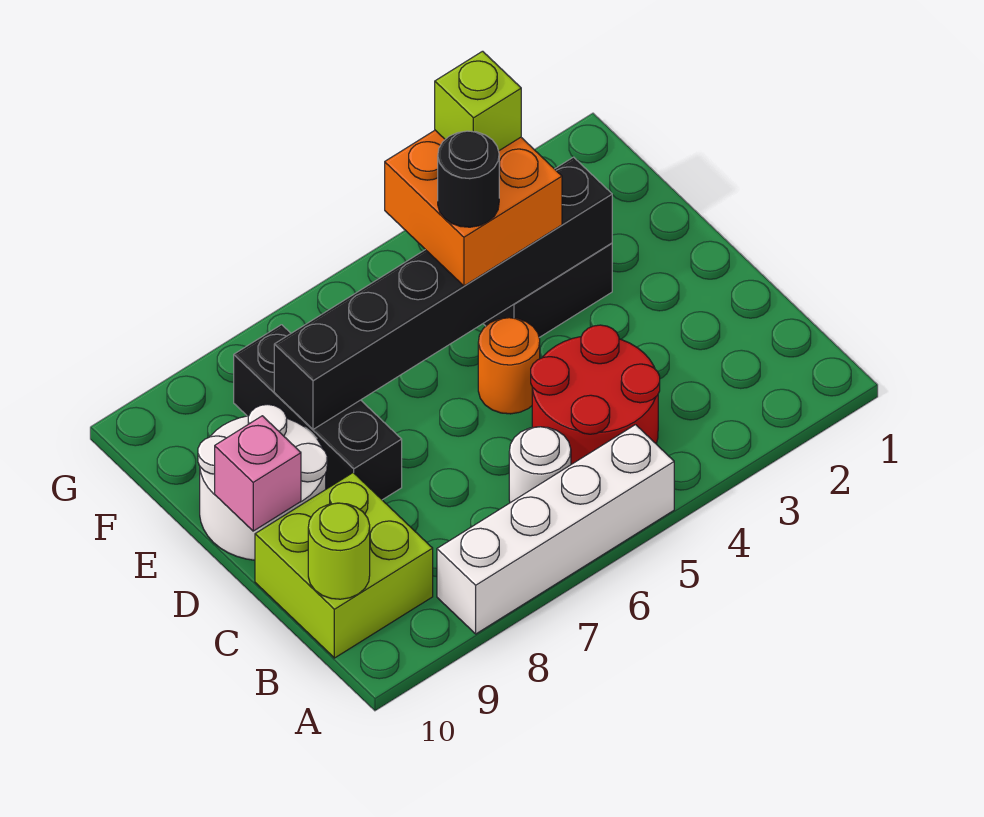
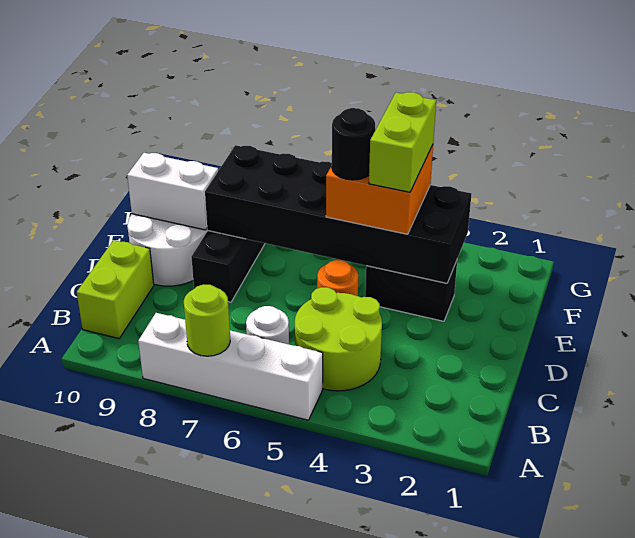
red 2x2 round brick [531,325,660,464] -> lime 2x2 round brick [295,287,382,391]
lime 2x2 brick [255,473,433,658] -> lime 1x2 brick [77,240,154,338]
lime 1x1 round brick [308,503,370,599] -> lime 1x1 round brick moved to [184,284,230,356]
pink 1x1 brick [215,416,301,531] -> none
black 1x6 brick [274,157,612,429] -> black 2x6 brick [205,145,472,283]
none -> white 1x2 brick [127,153,218,230]
lime 1x1 brick [435,51,521,151] -> lime 1x2 brick [369,92,436,192]

